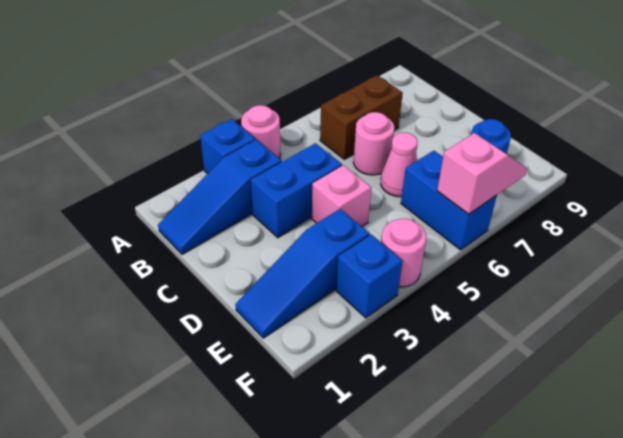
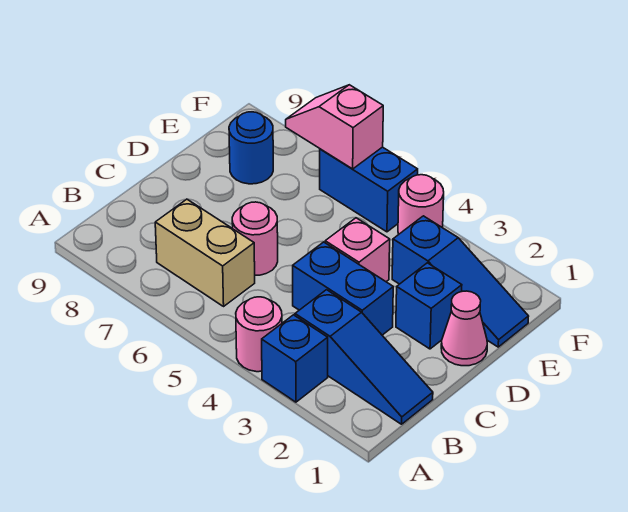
brown 1x2 brick [320,75,403,159] -> tan 1x2 brick [155,199,255,306]
pink 1x1 cone [381,133,418,197] -> pink 1x1 cone moved to [441,291,487,366]
blue 1x2 brick [401,151,497,250] -> blue 1x2 brick turned to [320,147,418,232]
blue 1x1 brick [336,235,403,318] -> blue 1x1 brick moved to [396,263,462,349]

